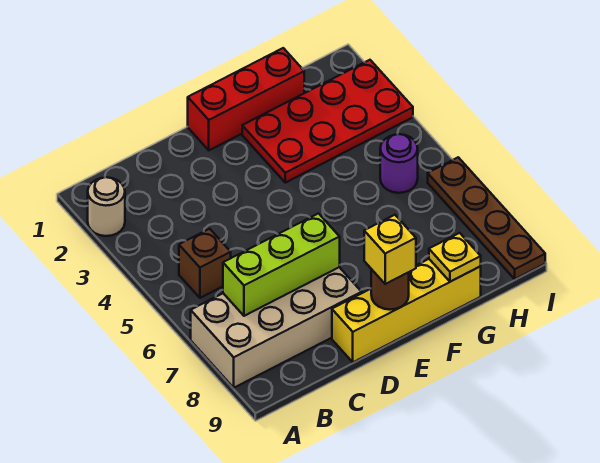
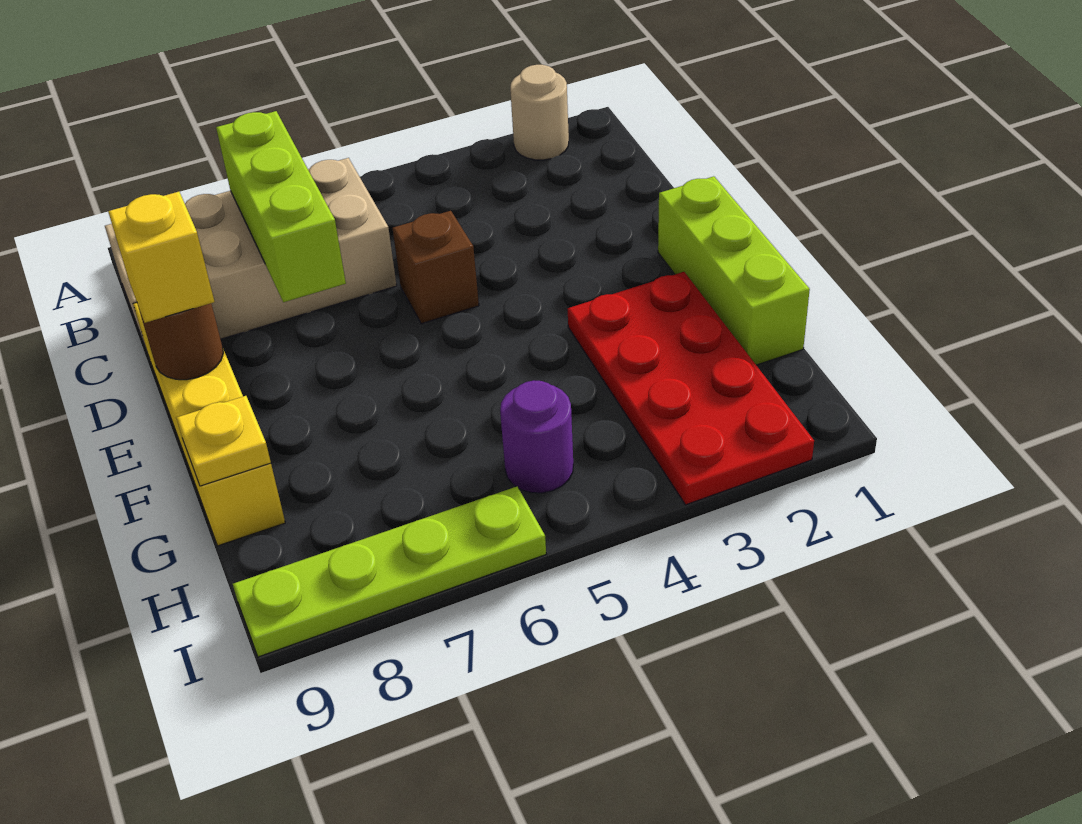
tan 2x4 brick [191,267,362,388] -> tan 2x4 brick turned to [105,158,397,356]
brown 1x1 brick [179,229,231,298] -> brown 1x1 brick moved to [392,211,479,324]
red 1x3 brick [188,48,304,150] -> lime 1x3 brick [658,176,810,365]
brown 1x4 plate [428,157,545,279] -> lime 1x4 plate [233,487,546,657]

